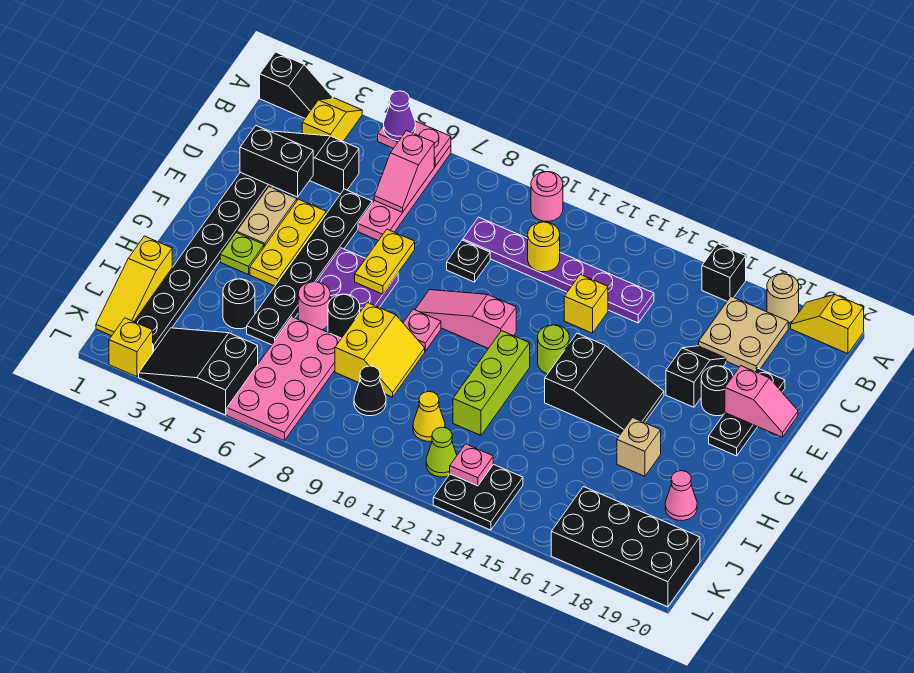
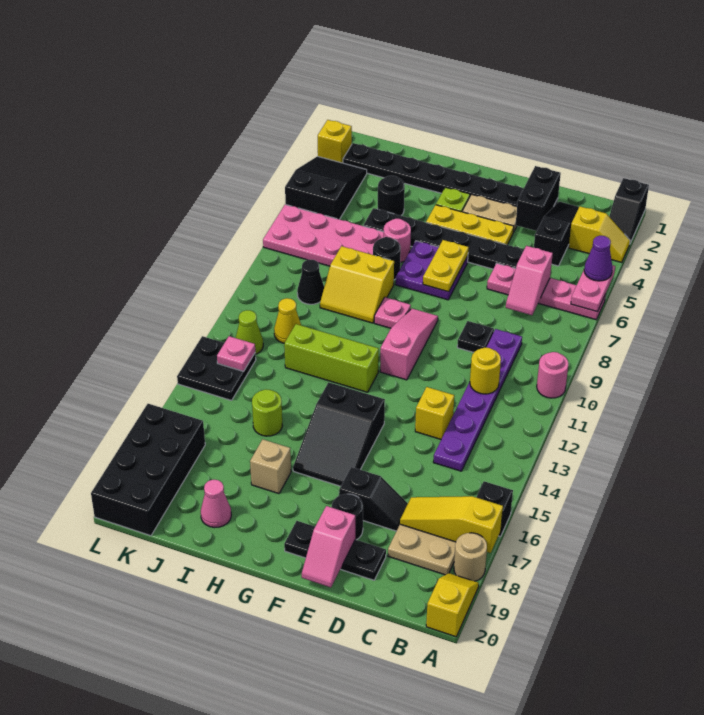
pink 1x2 slope [374,131,434,213] -> pink 1x2 slope turned to [506,246,553,315]
yellow 1x2 plate [355,229,415,294] -> yellow 1x2 plate turned to [423,240,469,292]
lime 1x1 round brick [538,325,569,374] -> lime 1x1 round brick moved to [252,389,282,436]
yellow 1x3 slope [96,236,172,336] -> yellow 1x3 slope moved to [400,496,503,553]

